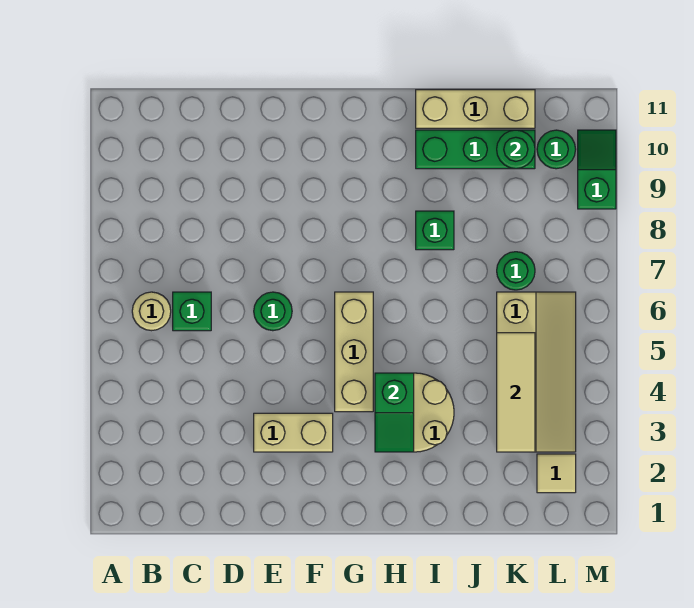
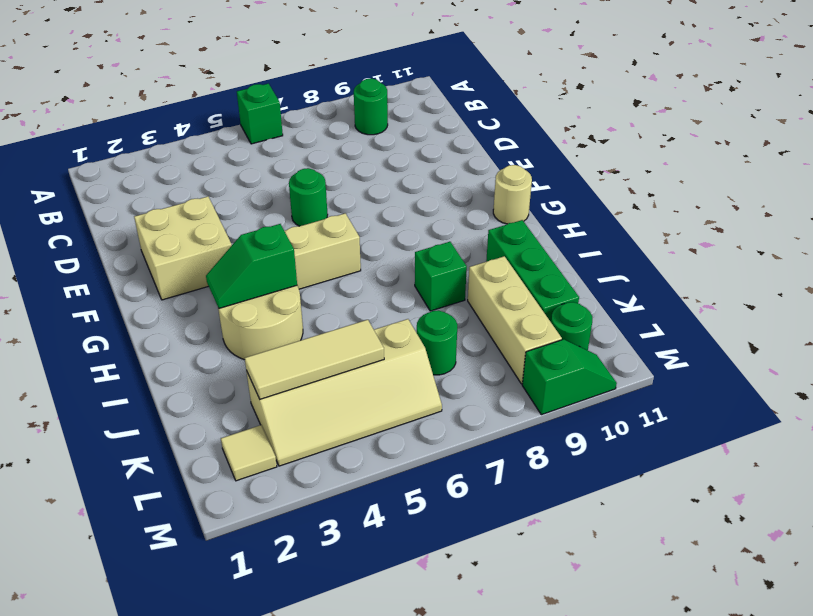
tan 1x1 round brick [132,292,171,331] -> tan 1x1 round brick moved to [493,165,532,224]
green 1x1 brick [173,292,211,331] -> green 1x1 brick moved to [237,84,283,144]
tan 1x2 brick [254,413,333,452] -> tan 2x2 brick [134,196,232,300]
tan 1x3 brick [416,90,535,128] -> tan 1x3 brick moved to [468,256,562,384]
green 1x1 round brick [497,130,535,169] -> green 1x1 round brick moved to [354,78,388,135]

